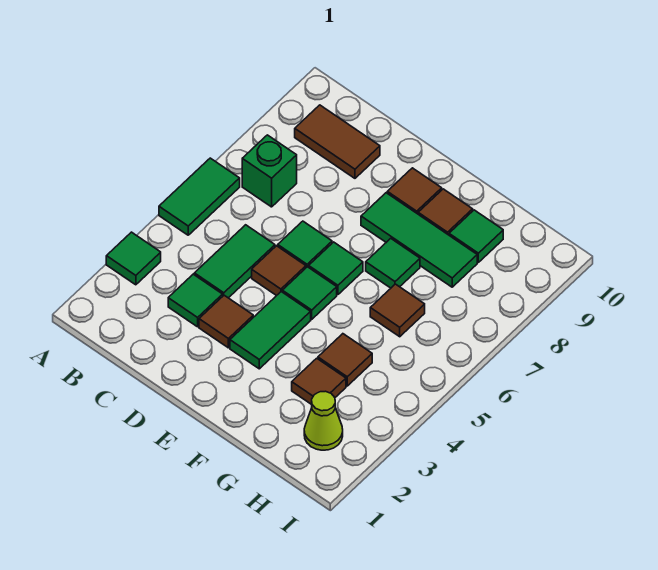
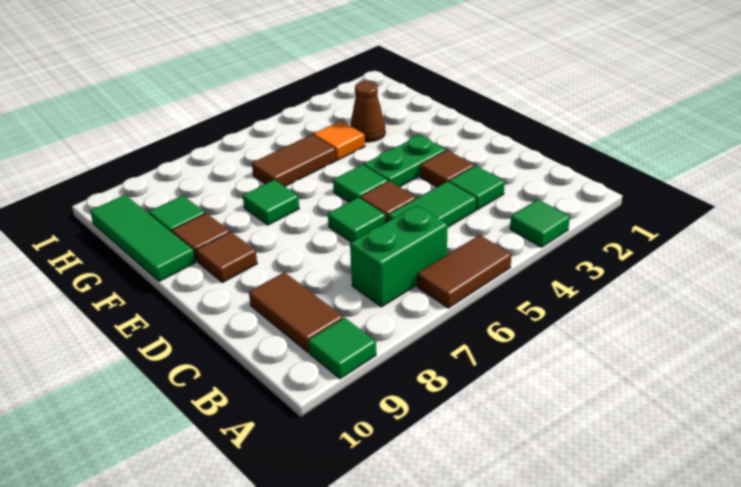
green 1x2 tile [159,158,240,235] -> brown 1x2 tile [417,235,512,308]
green 1x1 brick [242,135,297,207] -> green 1x2 brick [350,205,448,307]
green 1x2 tile [230,292,311,369] -> green 1x2 plate [364,135,446,187]
green 1x1 tile [309,242,363,295] -> green 1x1 tile moved to [308,318,376,379]
green 1x3 tile [361,193,477,287] -> green 1x3 tile moved to [90,195,195,281]
brown 1x1 tile [292,358,346,405] -> brown 1x1 cone [350,81,385,142]
brown 1x1 tile [318,334,372,386] -> orange 1x1 tile [313,121,365,160]
brown 1x1 tile [370,284,425,337] -> brown 1x2 tile [252,135,336,187]
lime 1x1 cone [304,391,343,450] -> none

